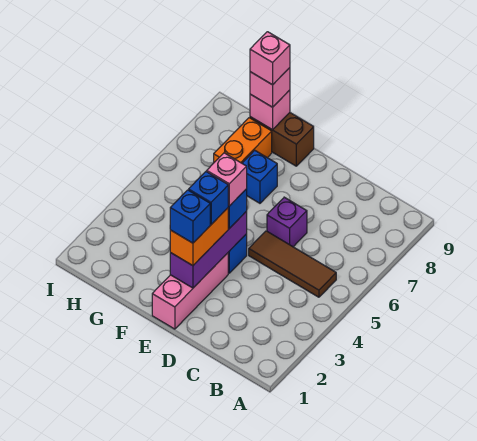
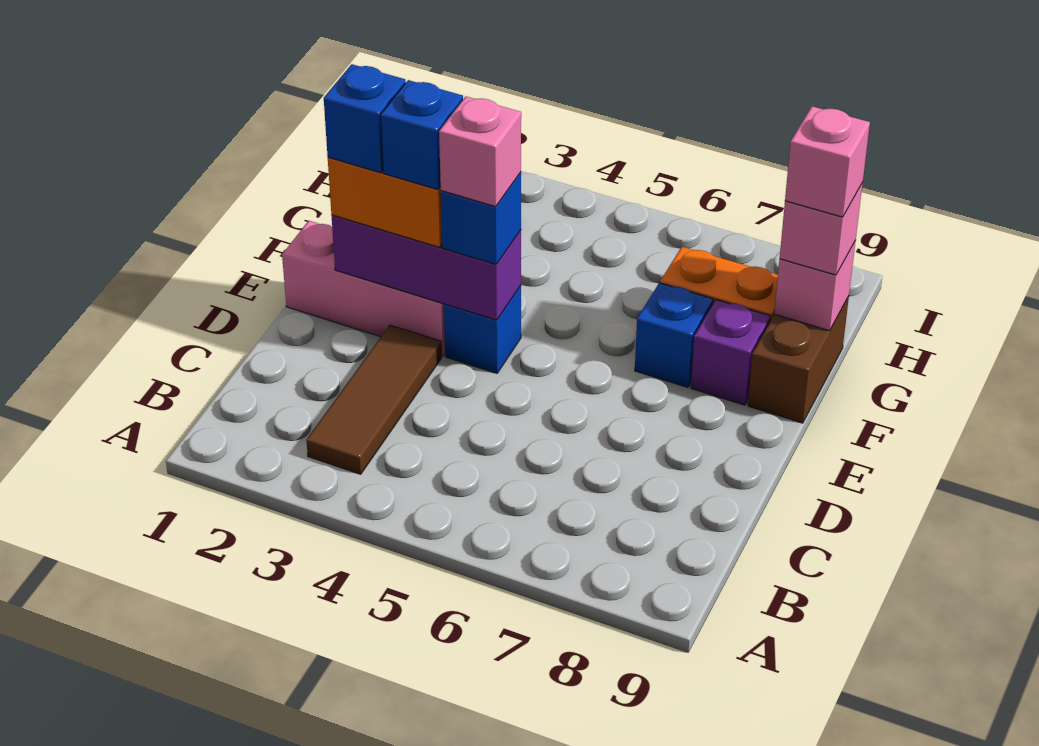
brown 1x3 tile [249,231,336,297] -> brown 1x3 tile moved to [306,325,442,474]
purple 1x1 brick [267,197,307,247] -> purple 1x1 brick moved to [691,300,770,405]

